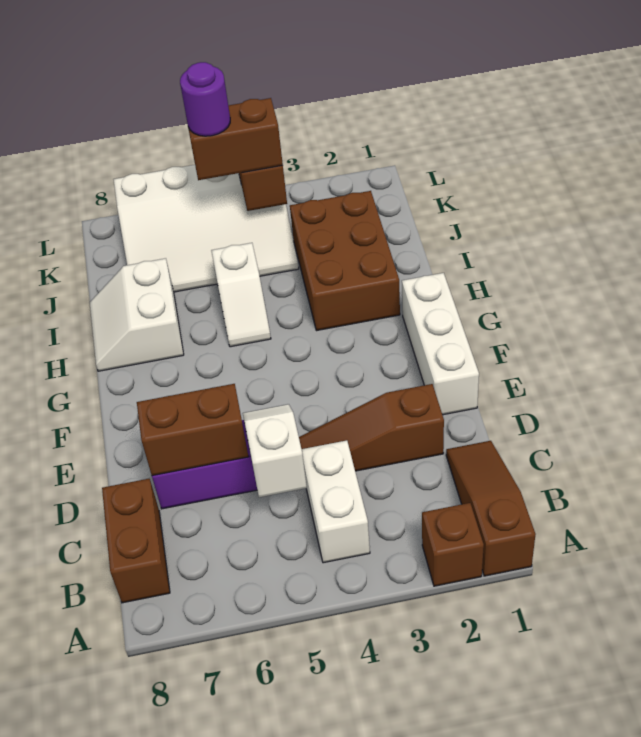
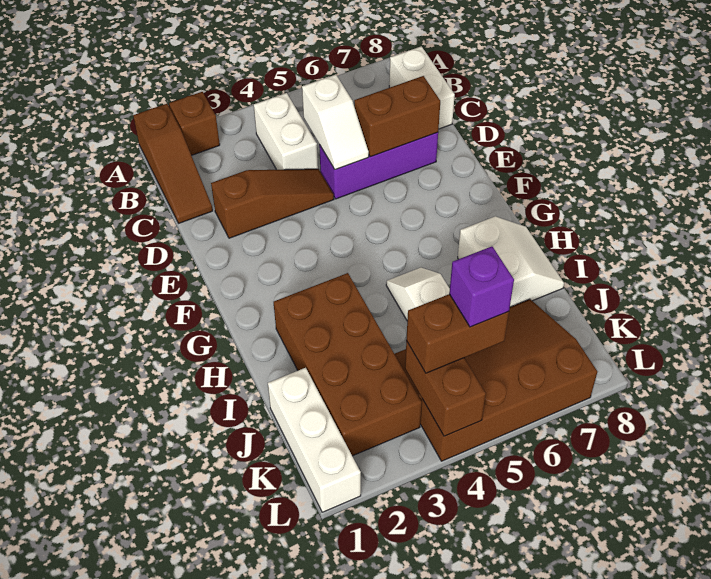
brown 1x2 brick [102,479,170,603] -> white 1x2 brick [389,46,455,129]
white 1x3 brick [402,273,479,415] -> white 1x3 brick moved to [268,368,361,512]
brown 2x3 brick [290,191,400,331] -> brown 2x4 brick [274,273,422,456]
white 3x4 slope [113,165,299,292] -> brown 3x4 slope [395,299,597,461]
purple 1x1 round brick [180,62,230,136] -> purple 1x1 brick [449,246,514,327]

